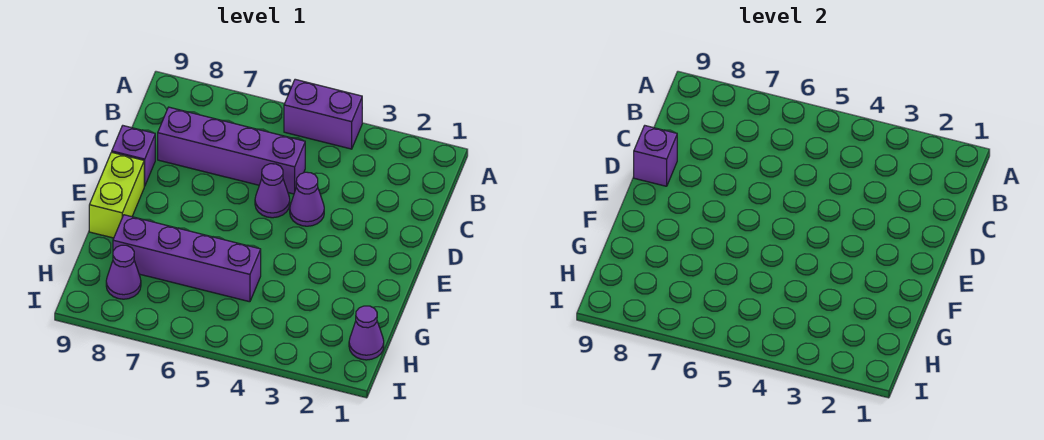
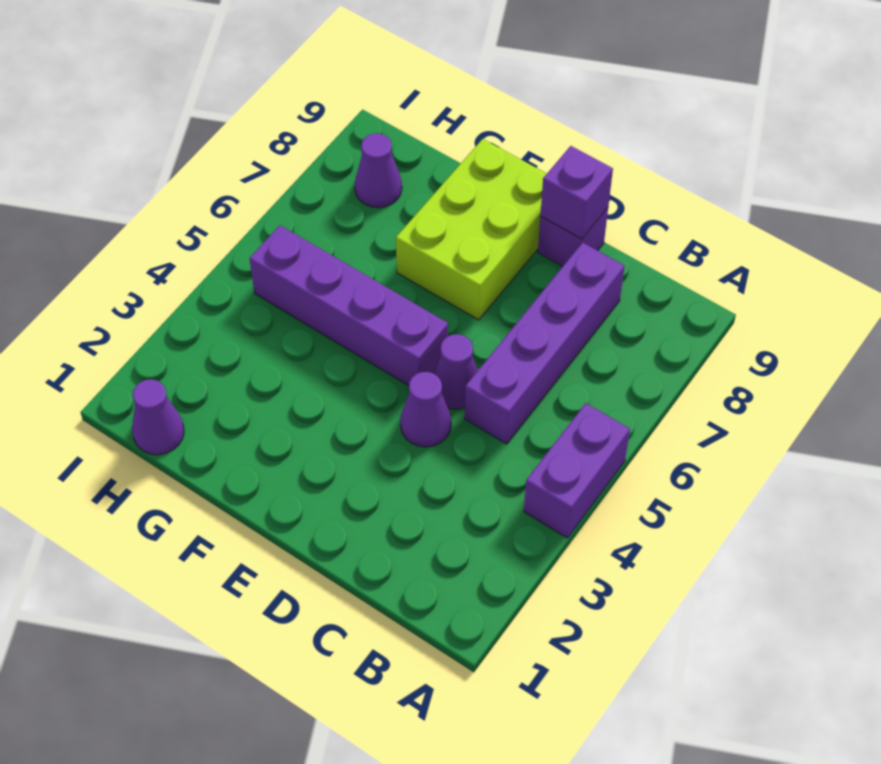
lime 1x2 brick [89,152,144,238] -> lime 2x3 brick [396,139,547,320]
purple 1x4 brick [113,215,261,302] -> purple 1x4 brick turned to [250,225,448,386]

